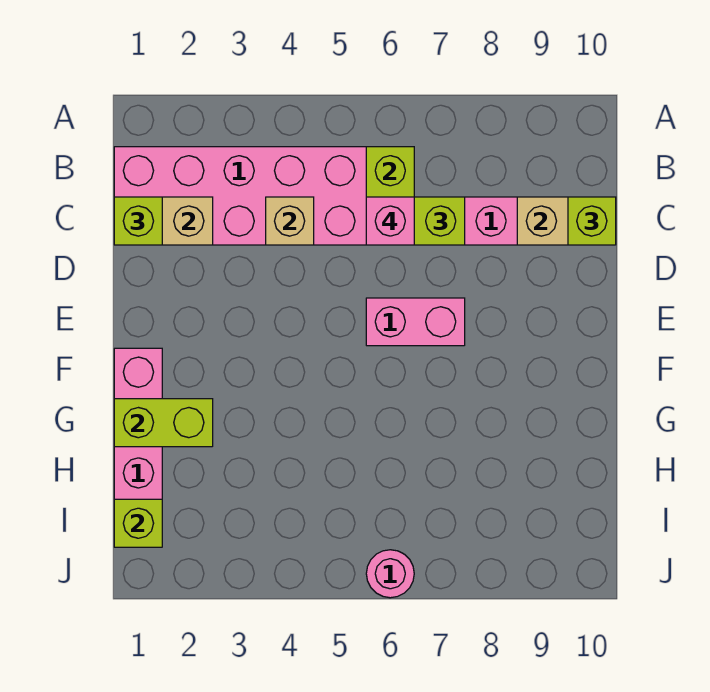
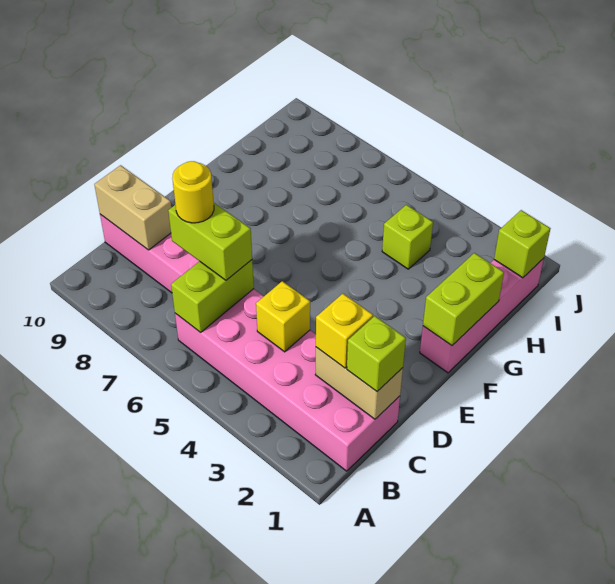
none -> yellow 1x1 brick [316,294,373,368]
tan 1x1 brick [266,197,314,245] -> yellow 1x1 brick [256,281,310,352]
pink 1x1 brick [366,197,414,245] -> none
none -> yellow 1x1 round brick [172,161,214,223]
lime 1x1 brick [568,197,616,245] -> lime 1x1 brick moved to [382,205,433,269]
pink 1x2 brick [366,298,465,346] -> none
lime 1x2 brick [114,399,213,447] -> lime 1x2 brick turned to [423,253,504,346]
pink 1x1 round brick [366,550,414,598] -> none

